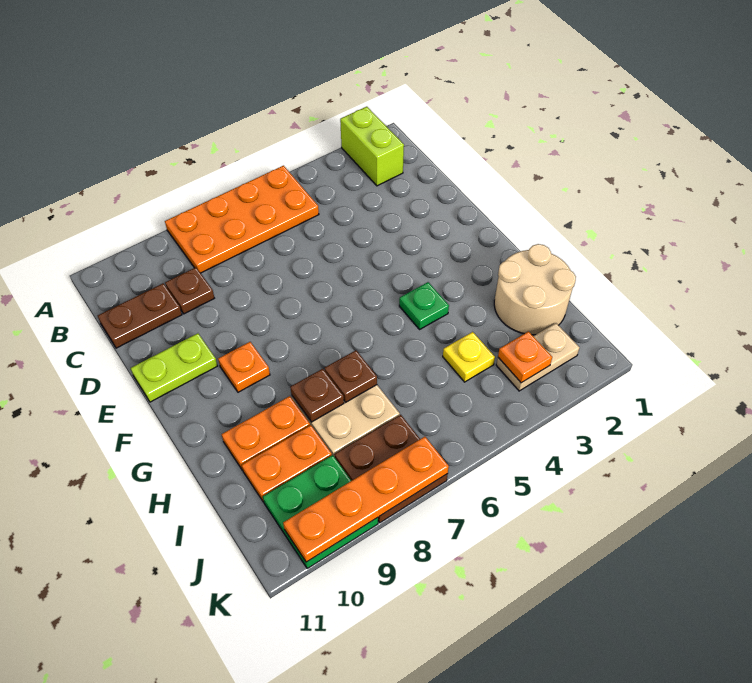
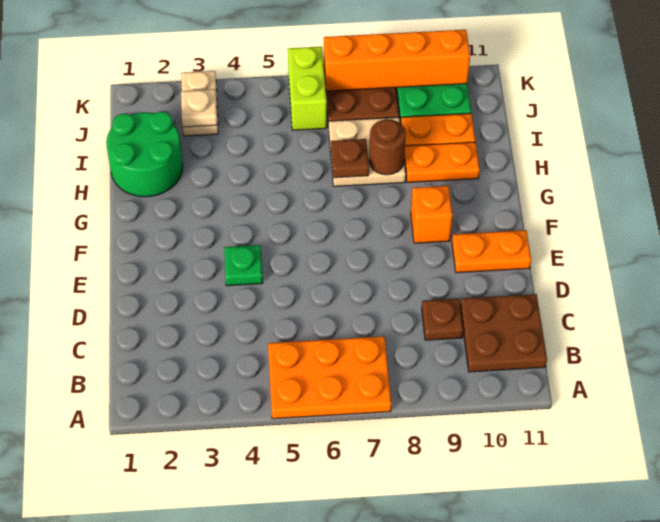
lime 1x2 brick [340,107,404,186] -> lime 1x2 brick moved to [288,47,327,130]
orange 2x4 plate [165,166,319,273] -> orange 2x3 plate [268,336,391,419]
brown 1x2 plate [98,283,182,348] -> brown 2x2 plate [460,294,547,372]
lime 1x2 plate [131,333,217,402] -> orange 1x2 plate [452,230,531,273]
orange 1x1 plate [218,342,270,392] -> orange 1x1 brick [411,186,452,243]
green 1x1 plate [399,282,449,329] -> green 1x1 plate moved to [224,245,263,286]
tan 2x2 round brick [494,244,576,335] -> green 2x2 round brick [106,112,183,197]
brown 1x1 plate [290,369,344,422] -> brown 1x1 round brick [369,119,406,175]
yellow 1x1 plate [443,332,495,382] -> none
tan 1x2 plate [496,323,579,391] -> tan 1x2 plate turned to [181,71,218,136]
orange 1x1 plate [498,332,552,383] -> tan 1x1 plate [181,89,217,127]
orange 1x4 plate [283,437,449,562] -> orange 1x4 brick [324,30,470,91]

